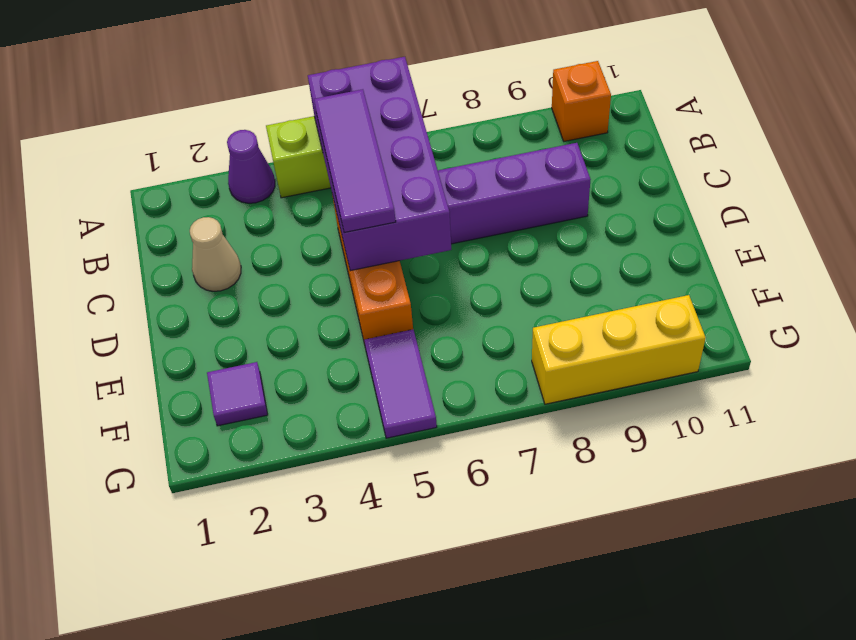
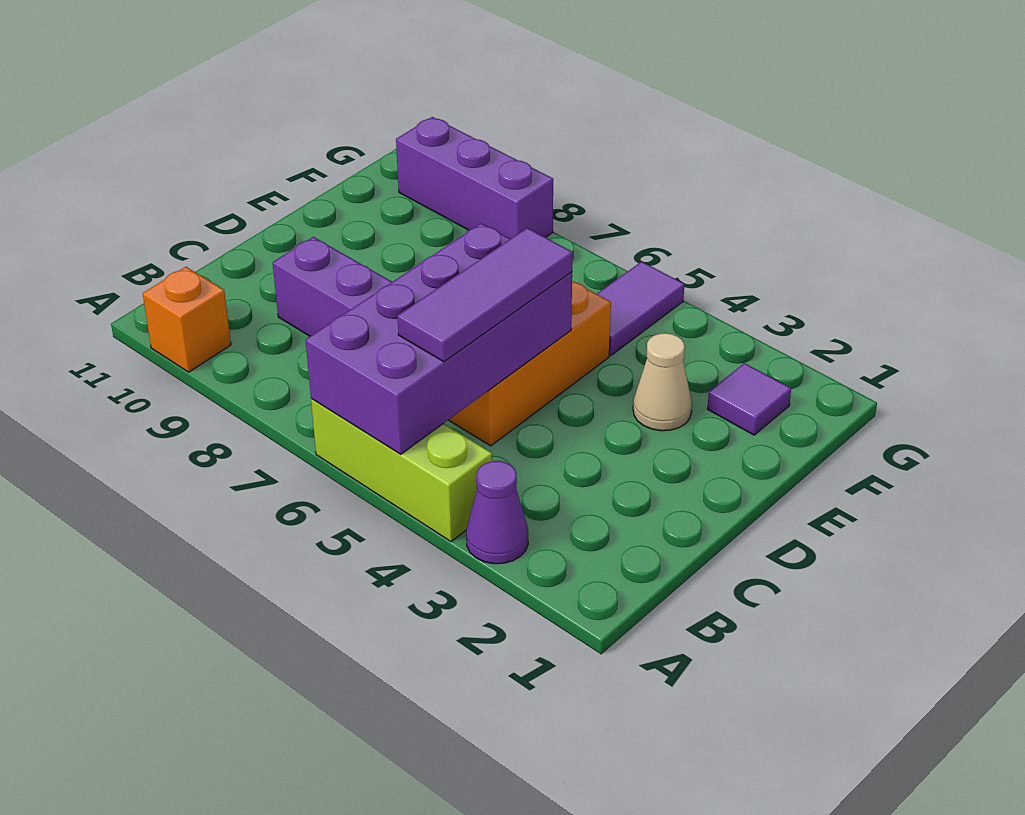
tan 1x1 cone [190,217,241,291] -> tan 1x1 cone moved to [633,333,692,431]
yellow 1x3 brick [532,295,706,404] -> purple 1x3 brick [396,117,553,239]

